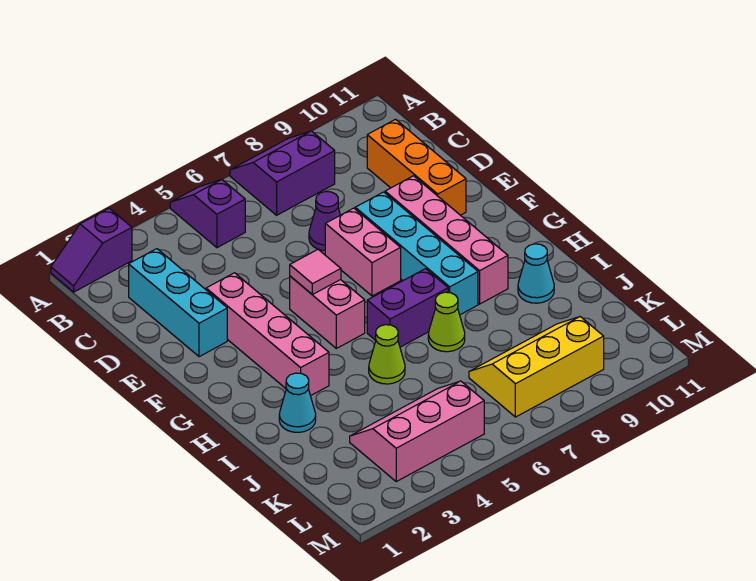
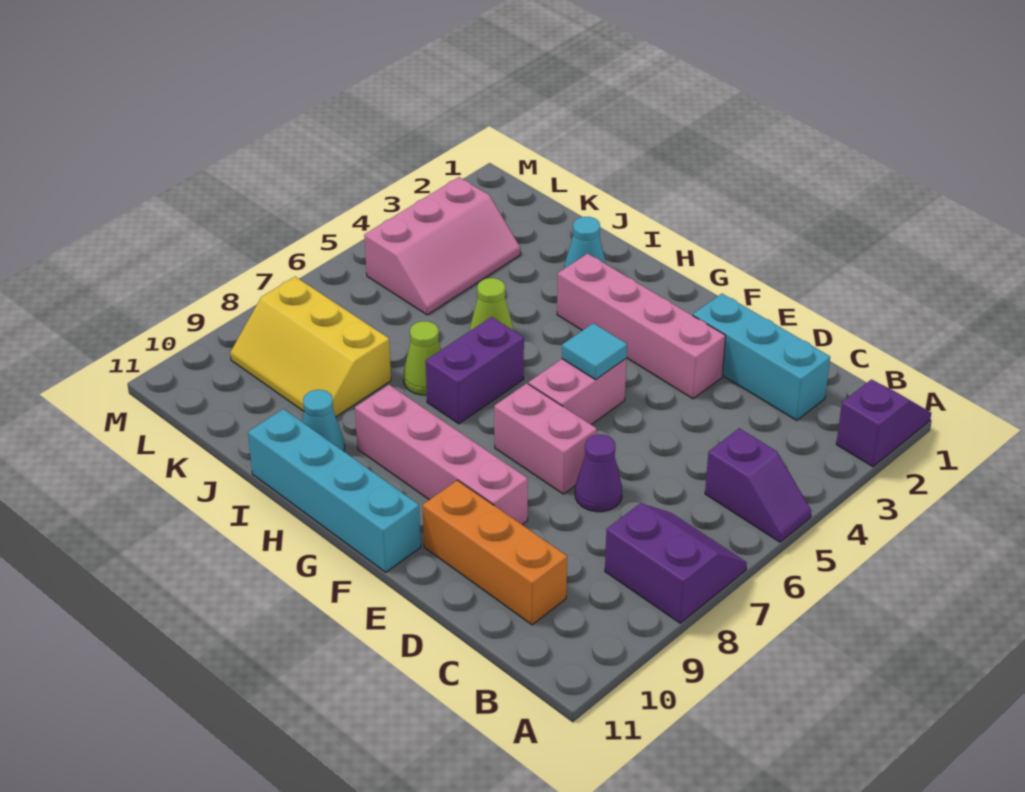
purple 2x2 slope [230,131,335,215] -> purple 2x2 slope turned to [605,503,747,623]
cyan 1x4 brick [355,192,478,315] -> cyan 1x4 brick moved to [248,409,421,572]
pink 1x2 brick [290,276,365,348] -> pink 1x2 brick turned to [528,359,627,425]
pink 1x1 tile [290,250,341,295] -> cyan 1x1 tile [562,323,627,380]
yellow 2x3 slope [469,317,604,417] -> yellow 2x3 slope turned to [230,277,391,417]

